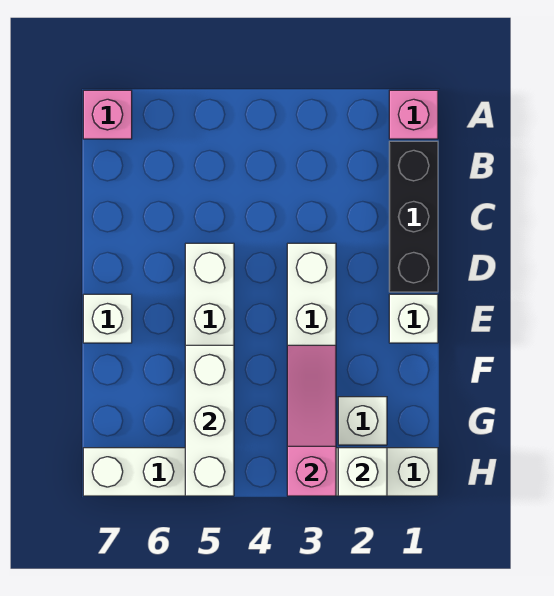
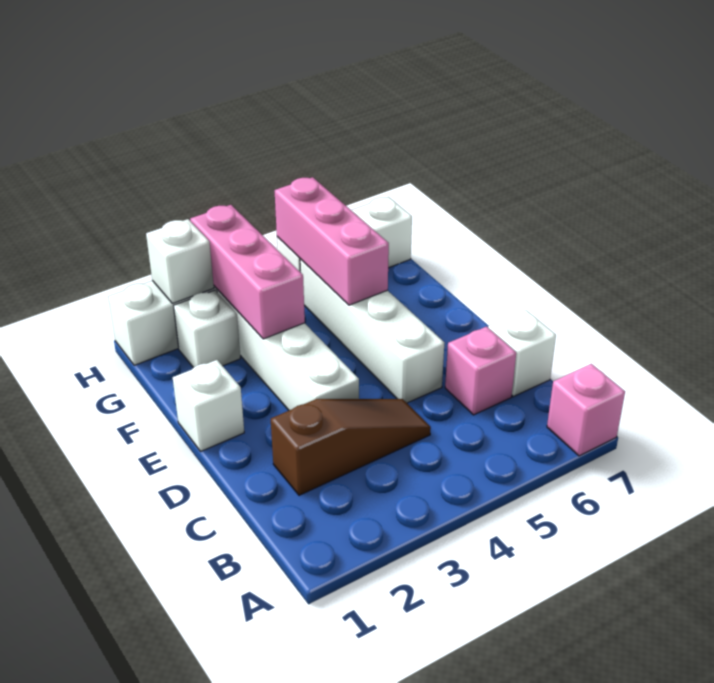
pink 1x1 brick [389,90,438,139] -> pink 1x1 brick moved to [445,327,516,415]
black 1x3 brick [389,141,438,292] -> none
none -> brown 1x3 slope [271,399,431,495]
white 1x1 brick [83,294,132,343] -> white 1x1 brick moved to [488,310,556,397]
pink 1x3 slope [287,345,336,496] -> pink 1x3 brick [190,205,305,339]
white 1x3 brick [185,345,234,496] -> pink 1x3 brick [274,177,389,305]

